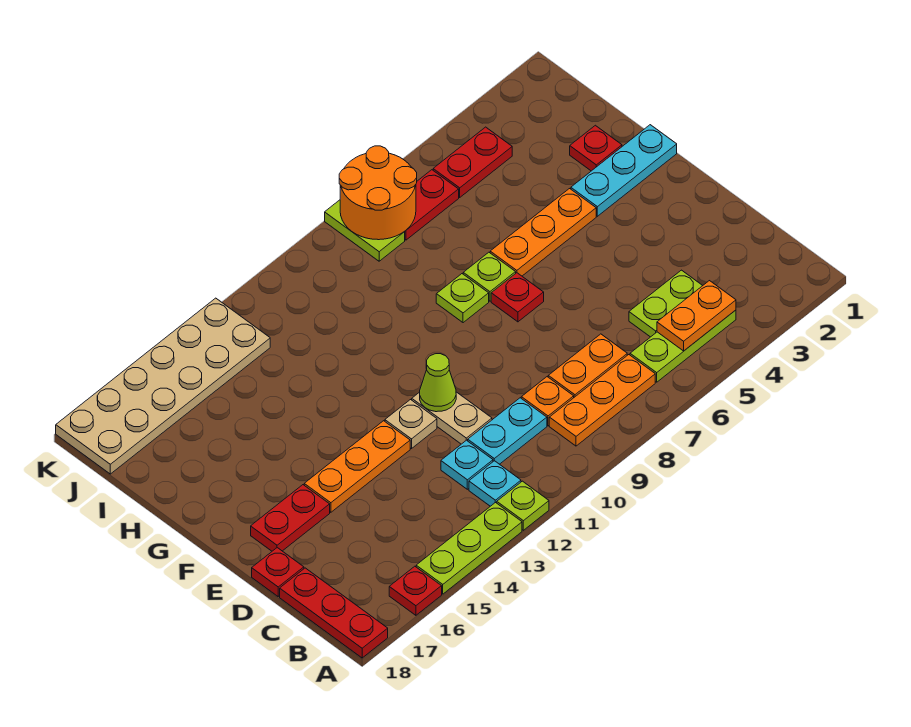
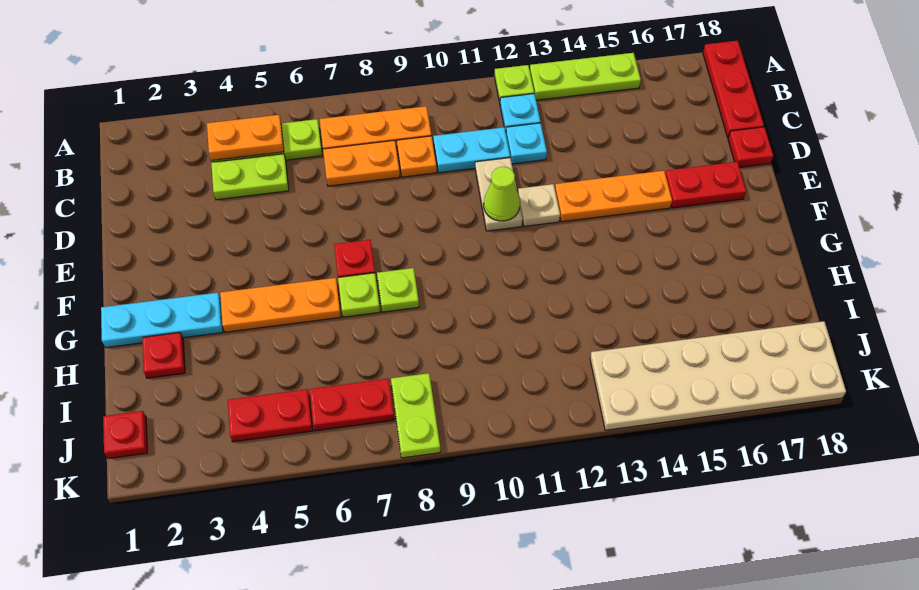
red 1x1 plate [389,566,442,615] -> red 1x1 plate moved to [103,411,147,458]
orange 2x2 round brick [339,146,417,240] -> none

